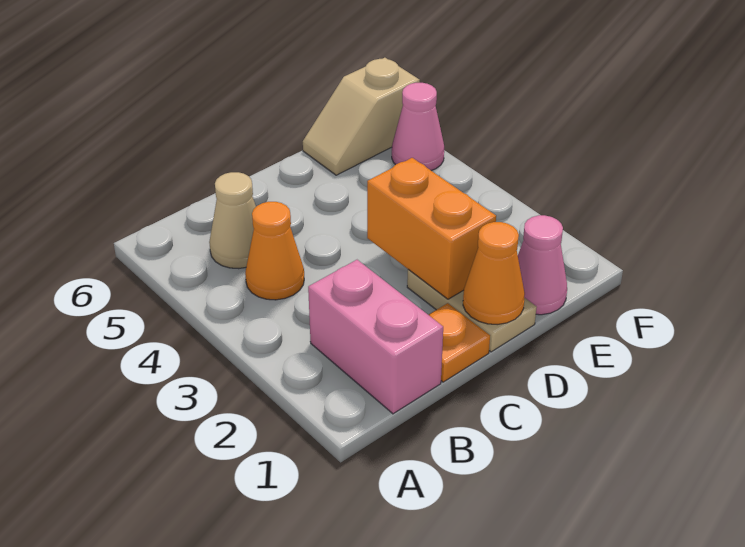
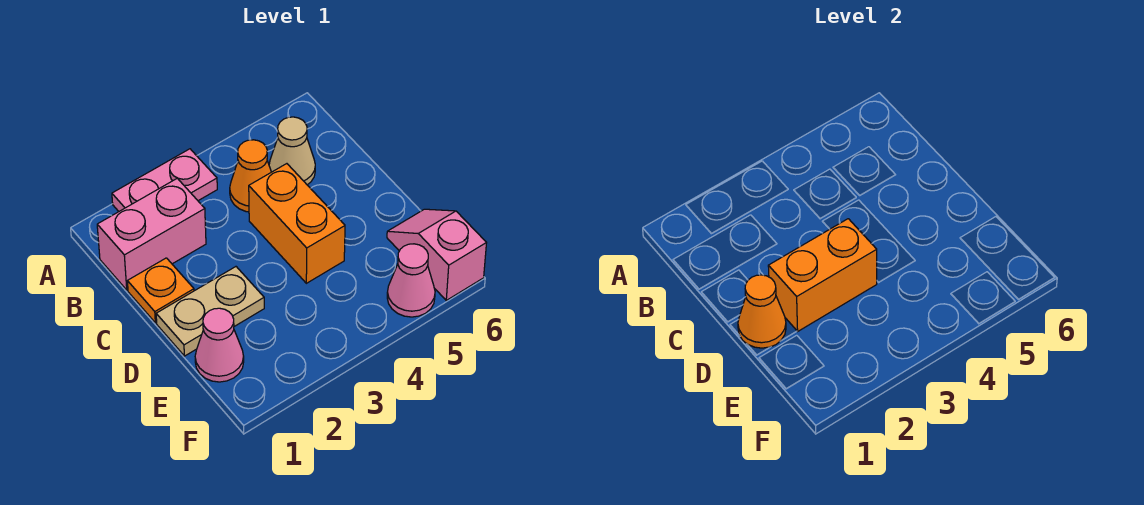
none -> pink 1x2 plate [112,149,217,211]
none -> orange 1x2 brick [249,164,345,283]
tan 1x2 slope [303,58,420,175] -> pink 1x2 slope [387,209,486,300]

